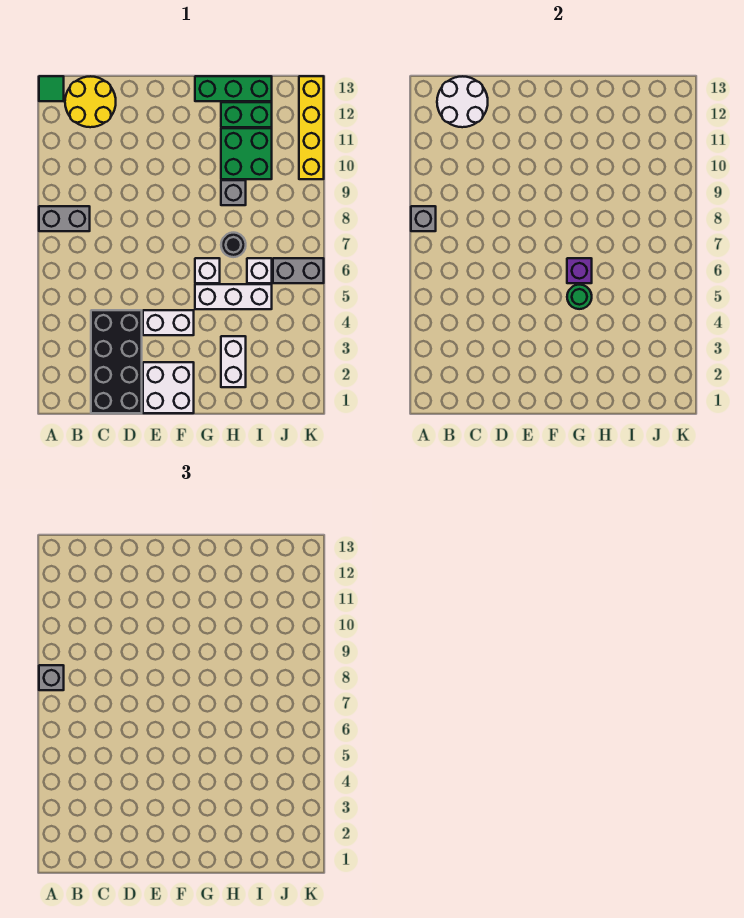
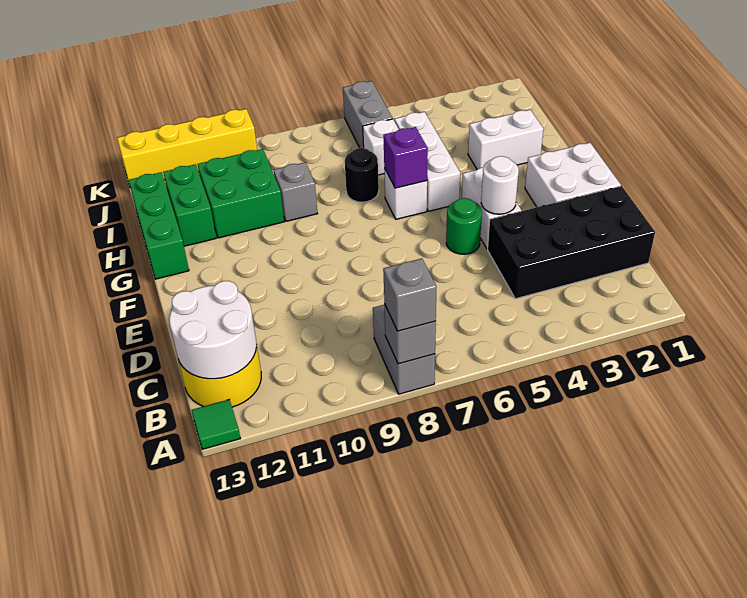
none -> white 1x1 round brick [481,156,519,214]
green 1x1 round brick [567,285,592,309] -> green 1x1 round brick moved to [446,198,482,254]

